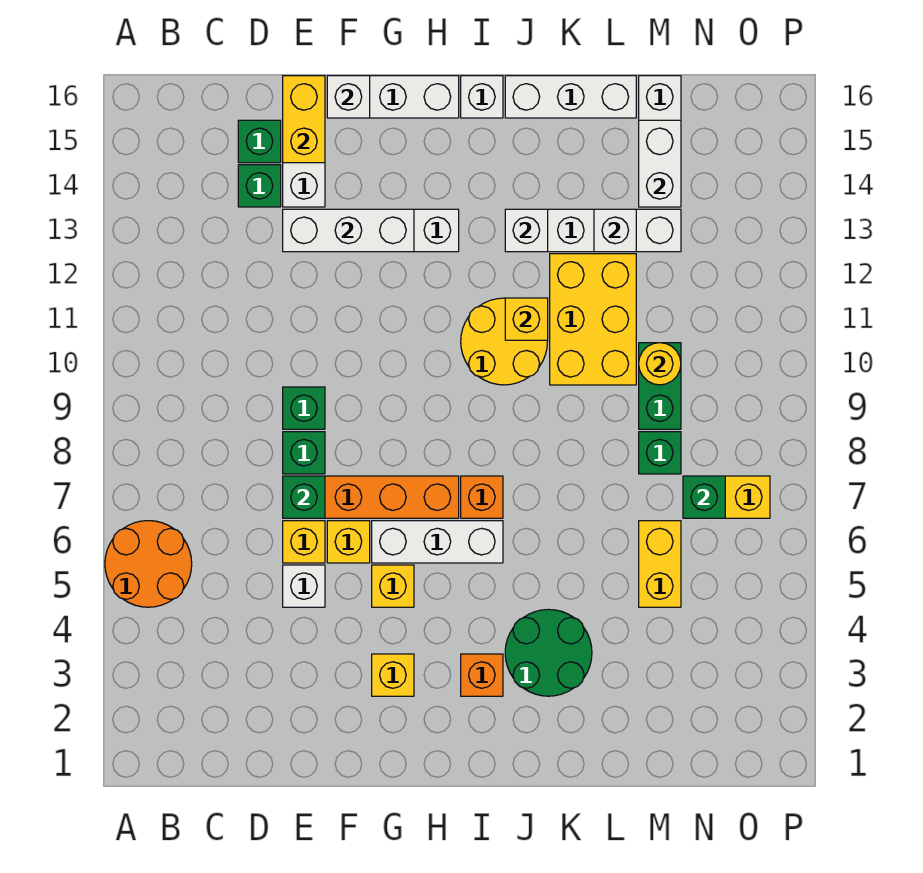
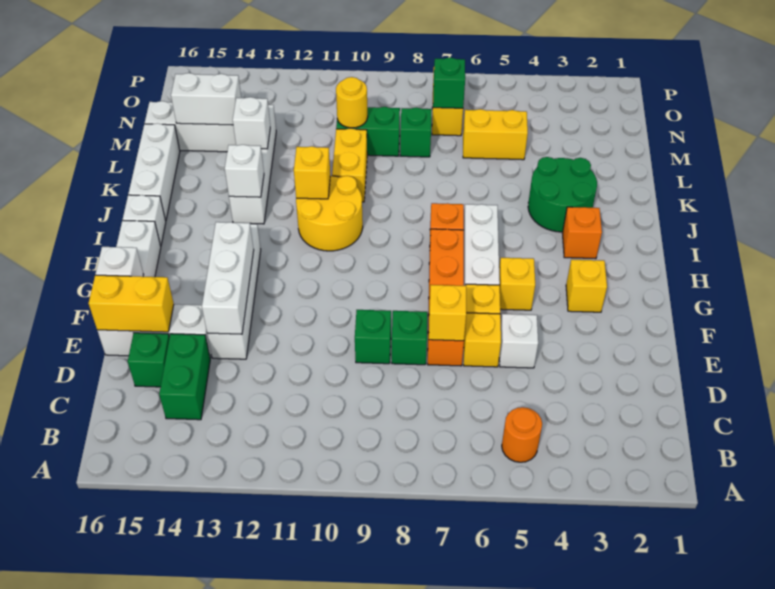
orange 2x2 round brick [105,521,192,607] -> orange 1x1 round brick [502,407,542,462]
green 1x1 brick [238,165,281,207] -> green 1x2 brick [159,334,210,420]
green 1x1 brick [283,476,325,518] -> yellow 1x1 brick [429,285,466,341]
yellow 2x3 brick [550,254,636,385] -> yellow 1x2 brick [332,128,367,202]

